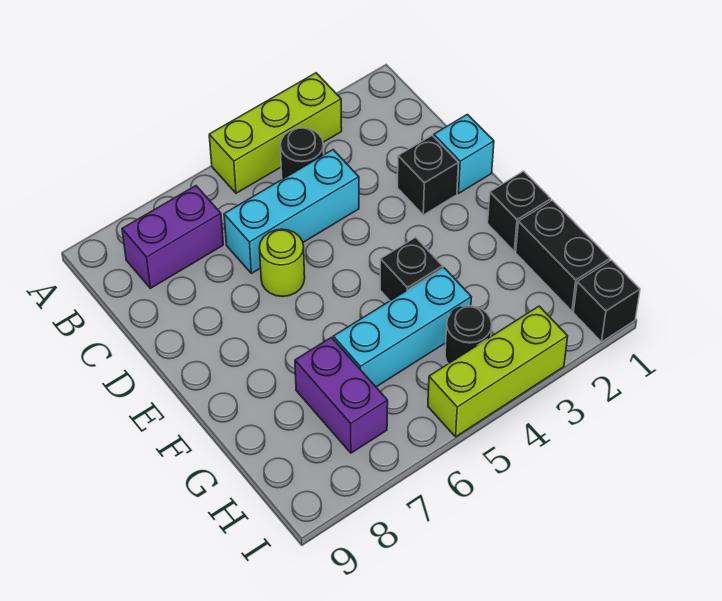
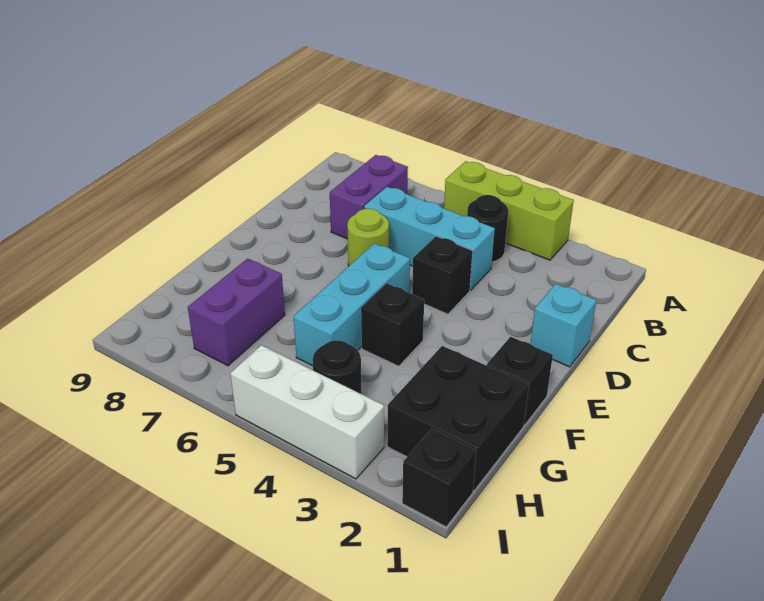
purple 1x2 brick [122,186,223,288] -> purple 1x2 brick turned to [330,155,408,239]
black 1x1 brick [397,136,459,215] -> black 1x1 brick moved to [412,236,472,314]
black 1x2 brick [516,200,610,311] -> black 2x2 brick [387,346,529,491]
cyan 1x3 brick [333,268,472,387] -> cyan 1x3 brick turned to [293,243,410,366]
lime 1x3 brick [428,306,568,437] -> white 1x3 brick [230,345,384,479]

